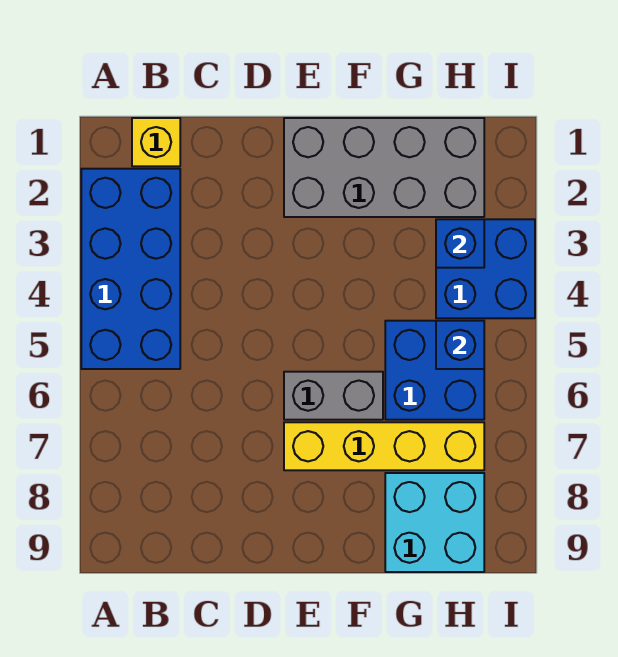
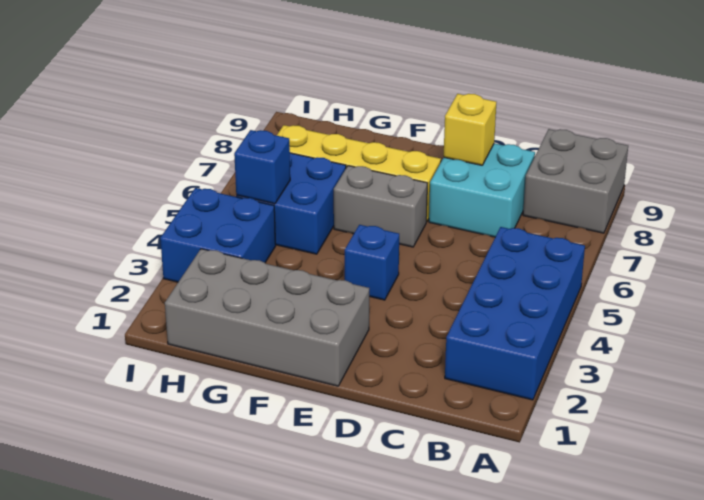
none -> grey 2x2 brick [523,129,628,233]
yellow 1x1 brick [132,118,180,166] -> yellow 1x1 brick moved to [444,94,496,165]
cyan 2x2 brick [385,473,484,572] -> cyan 2x2 brick moved to [429,143,535,237]
blue 1x1 brick [436,219,484,268] -> blue 1x1 brick moved to [345,225,399,300]

